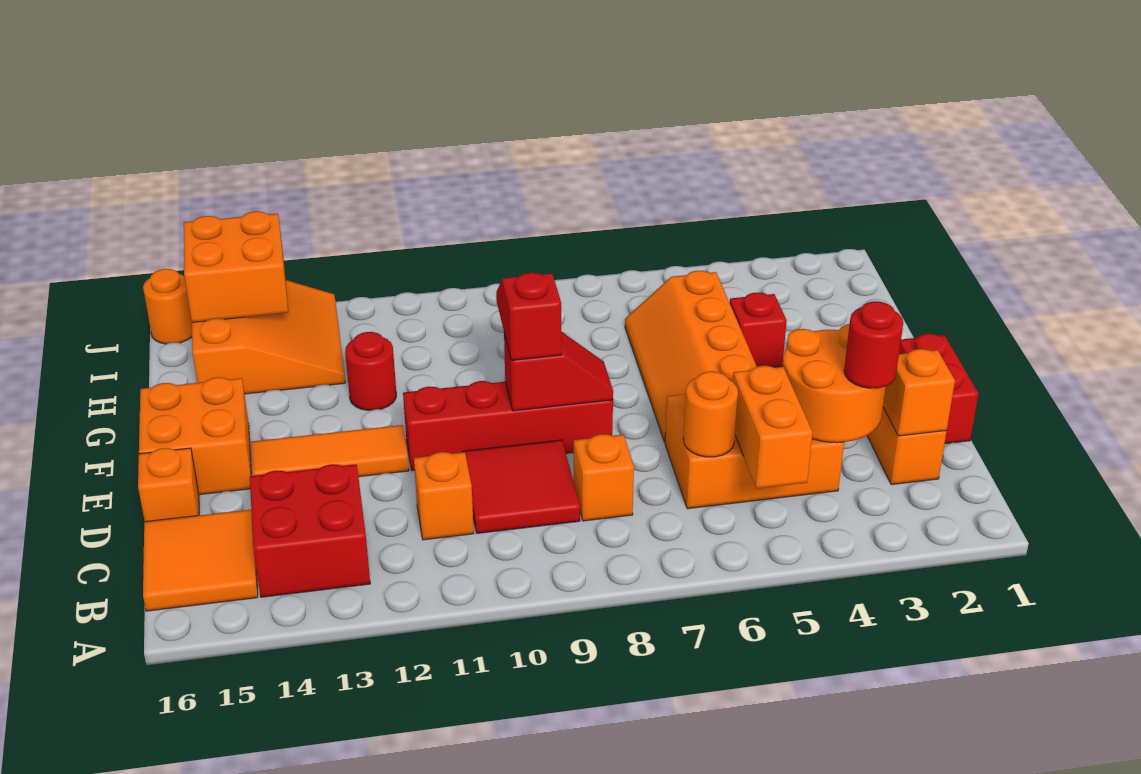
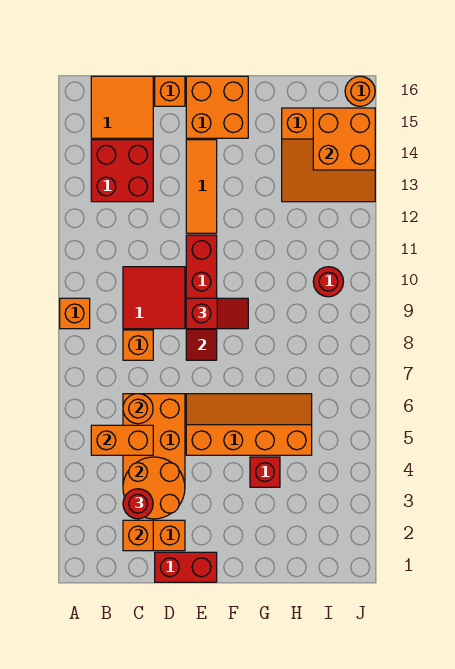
orange 1x1 brick [414,452,474,540] -> orange 1x1 brick moved to [60,298,90,329]
red 1x1 round brick [345,332,396,410] -> red 1x1 round brick moved to [313,267,343,297]

